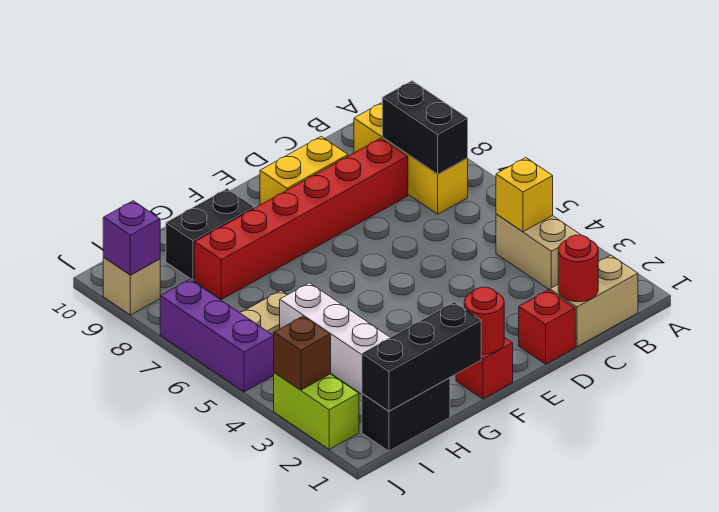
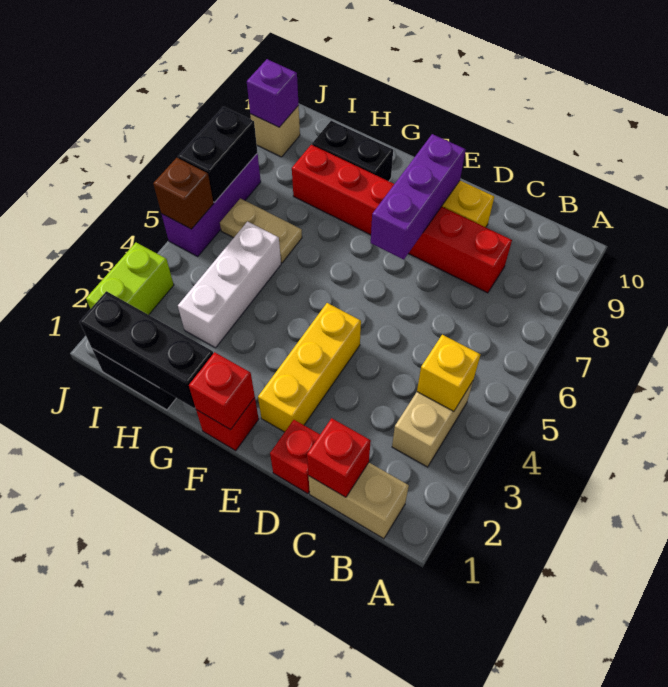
yellow 1x3 brick [354,103,468,214] -> yellow 1x3 brick moved to [258,303,361,432]
black 1x2 brick [382,81,468,174] -> black 1x2 brick moved to [178,107,257,202]
red 1x1 round brick [558,235,598,302] -> red 1x1 brick [307,418,371,497]
none -> purple 1x3 brick [371,134,466,260]
red 1x1 round brick [464,287,504,354] -> red 1x1 brick [189,352,255,430]
brown 1x1 brick [274,316,331,390] -> brown 1x1 brick moved to [153,158,214,229]

